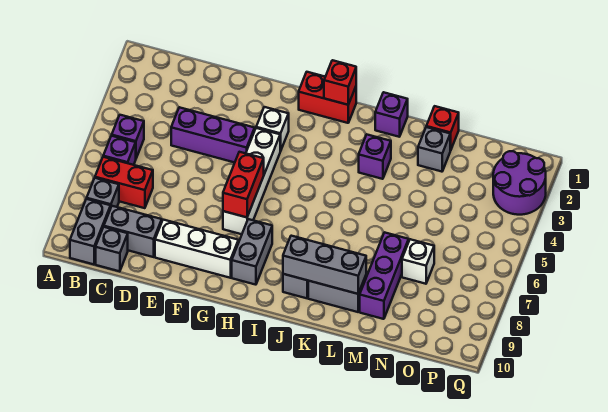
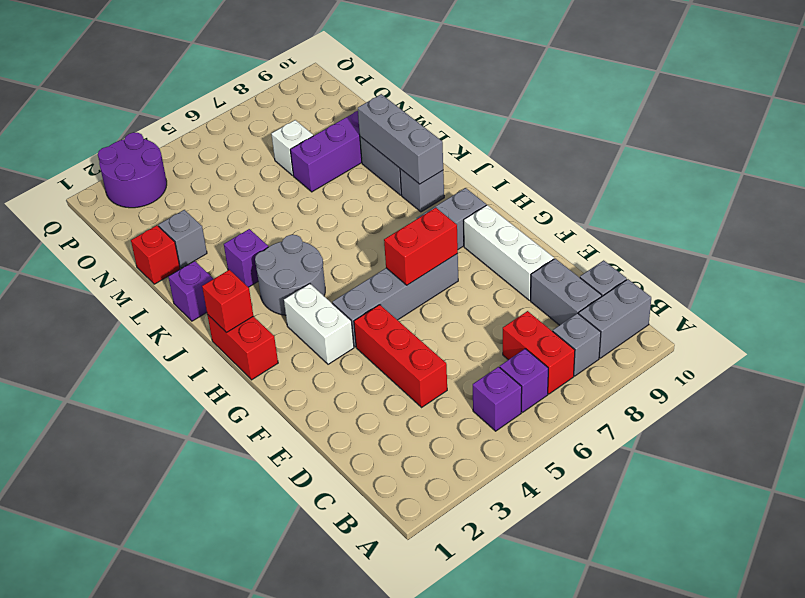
purple 1x3 brick [171,107,255,163] -> red 1x3 brick [354,305,447,407]
white 1x1 brick [256,107,289,151] -> white 1x2 brick [284,284,354,364]
white 1x4 brick [223,128,280,234] -> grey 1x4 brick [332,254,458,347]
none -> grey 2x2 round brick [255,235,325,315]

